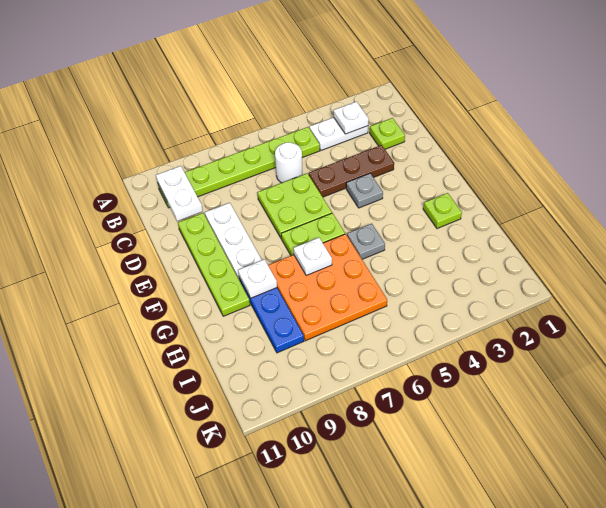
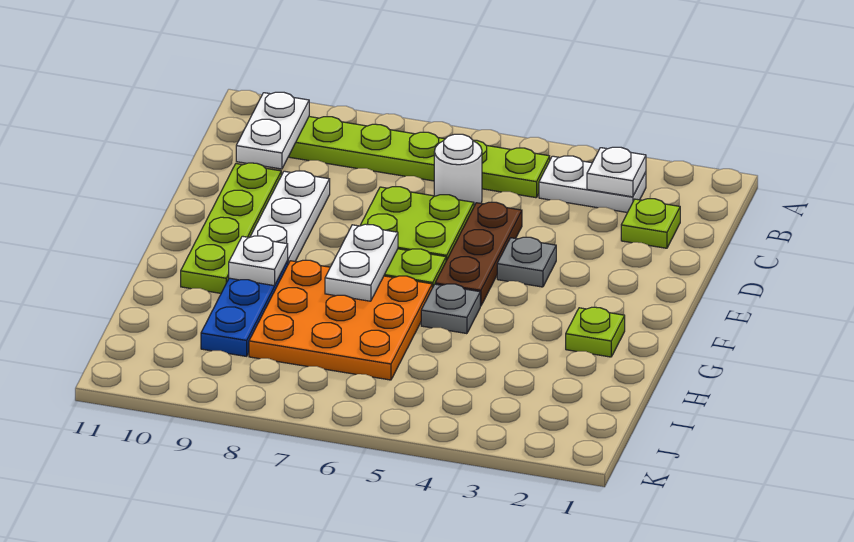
brown 1x3 plate [309,145,394,197] -> brown 1x3 plate turned to [435,202,522,306]
white 1x1 plate [294,238,332,276] -> white 1x2 plate [325,224,398,301]

